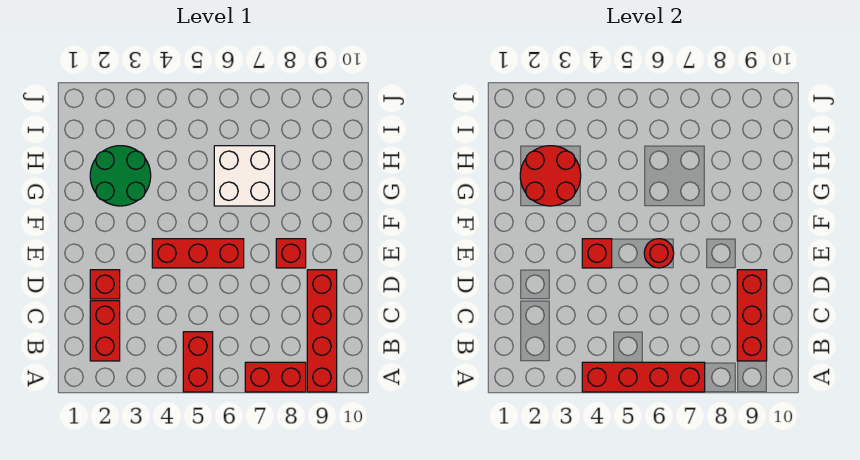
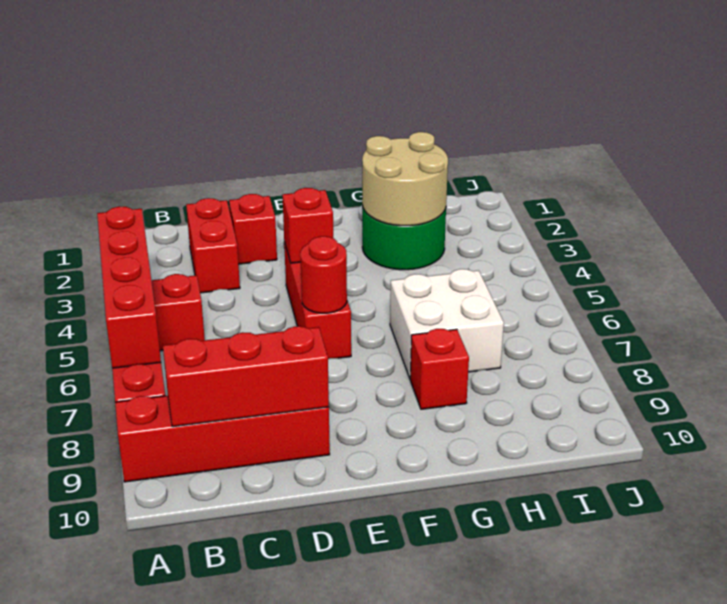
red 1x2 brick [90,301,120,361] -> red 1x2 brick turned to [186,198,240,293]
red 1x1 brick [276,239,306,268] -> red 1x1 brick moved to [410,329,469,409]
red 2x2 round brick [520,146,581,206] -> tan 2x2 round brick [362,132,448,226]

